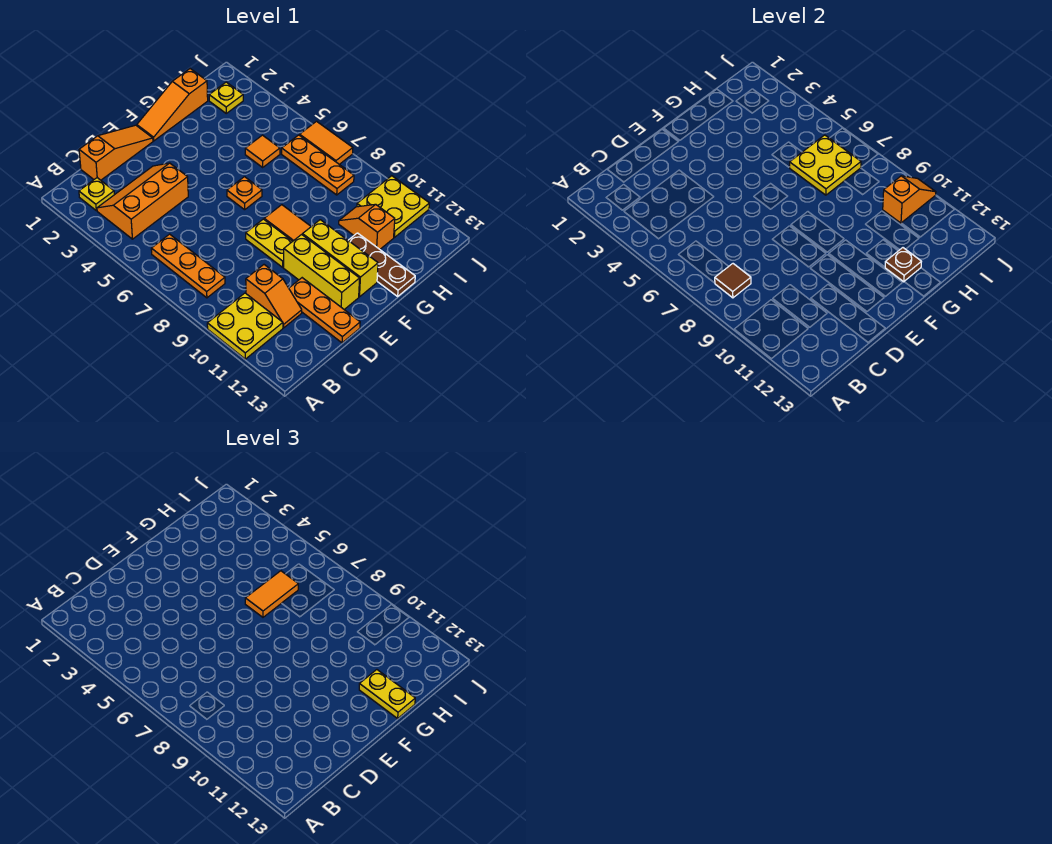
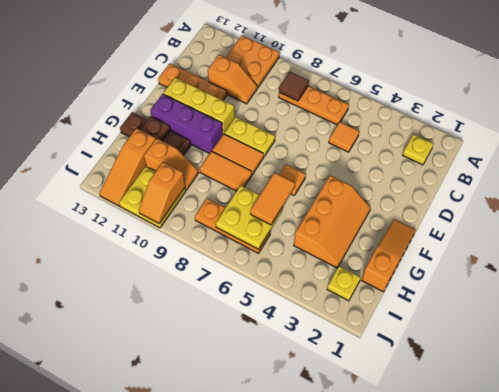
yellow 2x2 plate [207,293,283,359] -> orange 2x2 plate [226,35,279,88]
orange 2x3 slope [97,163,188,239] -> orange 2x3 slope moved to [294,175,371,268]
orange 1x3 slope [79,125,153,180] -> orange 1x3 slope moved to [99,128,156,206]
orange 1x2 slope [246,265,302,328] -> orange 1x2 slope turned to [208,55,257,104]
yellow 1x3 brick [303,220,378,297] -> purple 1x3 brick [150,94,223,154]
yellow 1x2 plate [359,670,415,718] -> none
orange 1x1 tile [245,135,280,167] -> orange 1x1 tile moved to [329,122,359,152]
orange 1x2 tile [300,121,353,164] -> orange 1x2 tile moved to [200,151,252,191]

